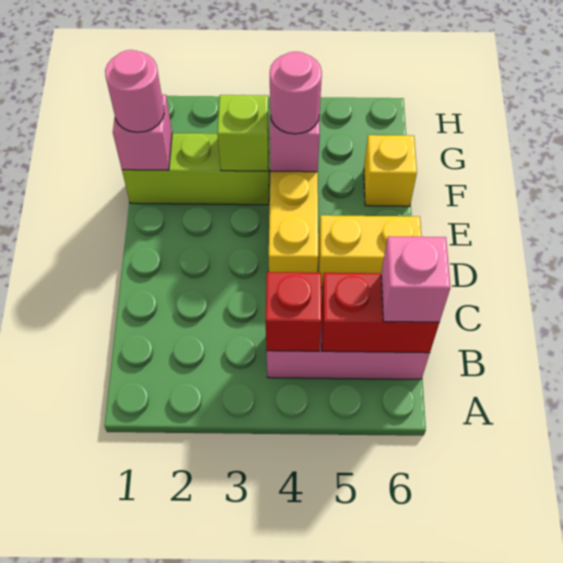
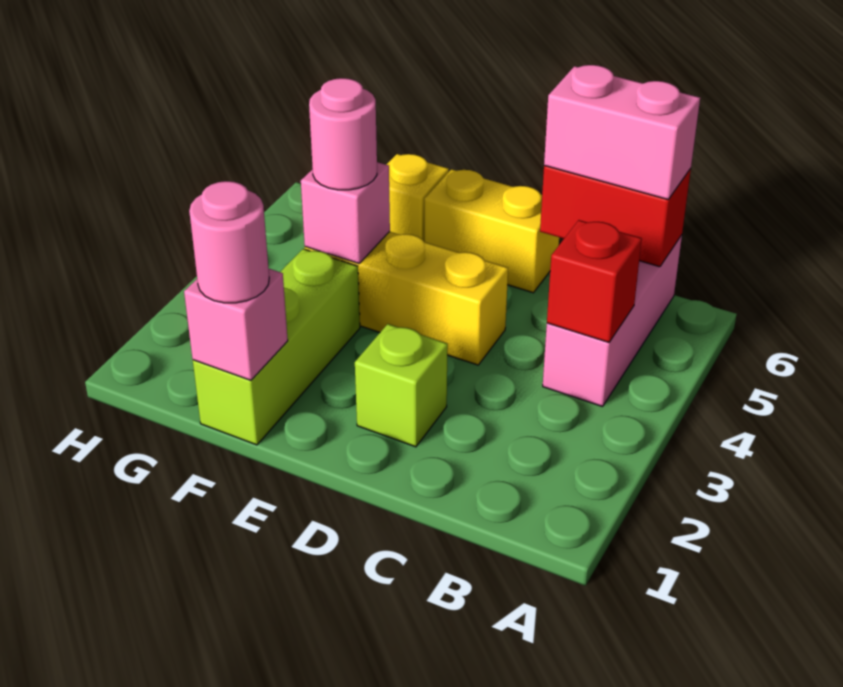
red 1x2 brick [321,273,439,353] -> red 1x2 brick turned to [540,166,691,267]
pink 1x1 brick [381,236,450,322] -> pink 1x2 brick [544,65,700,199]
yellow 1x2 brick [318,215,422,287] -> yellow 1x2 brick turned to [424,169,559,293]
lime 1x1 brick [217,95,269,171] -> lime 1x1 brick moved to [355,324,448,447]

